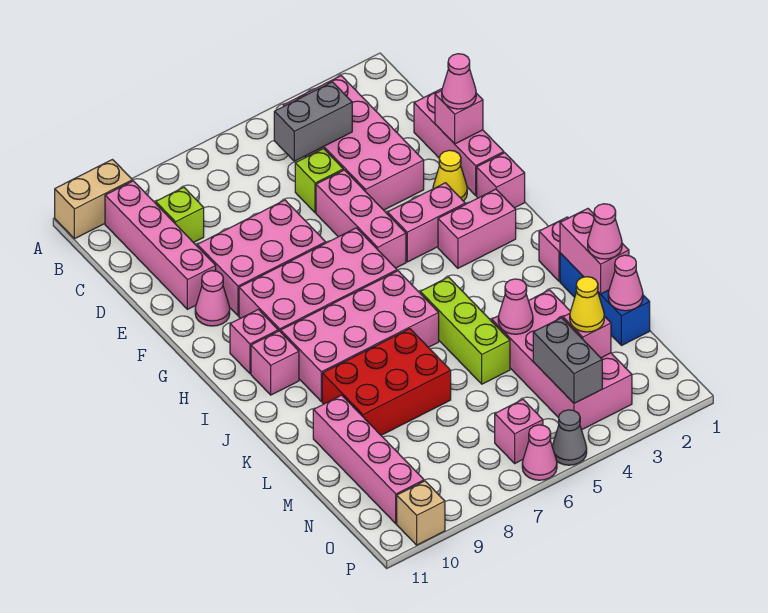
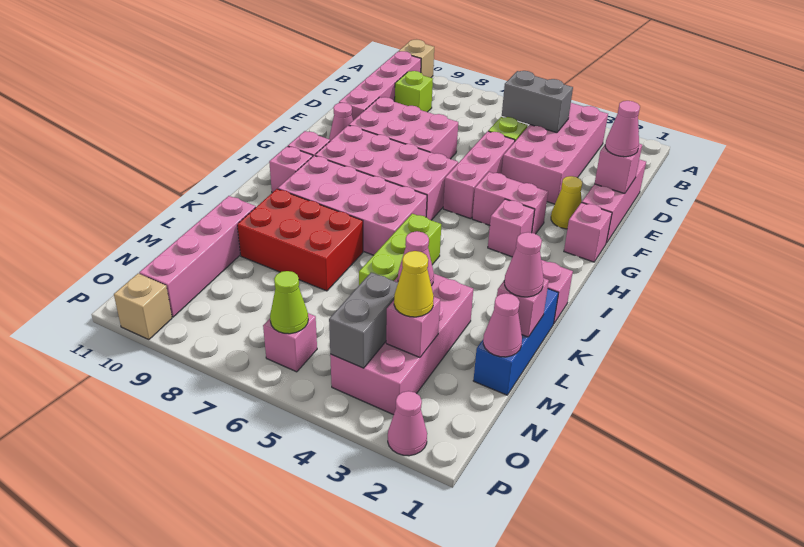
tan 1x2 brick [55,160,132,239] -> tan 1x1 brick [398,40,434,78]
pink 1x2 brick [438,189,516,268] -> pink 1x1 brick [488,199,535,257]
pink 1x2 brick [560,209,629,294] -> pink 1x1 brick [497,278,549,337]
none -> lime 1x1 cone [270,271,308,334]
grey 1x1 cone [552,410,587,465] -> none
pink 1x1 cone [522,425,557,480] -> pink 1x1 cone moved to [388,391,427,456]

